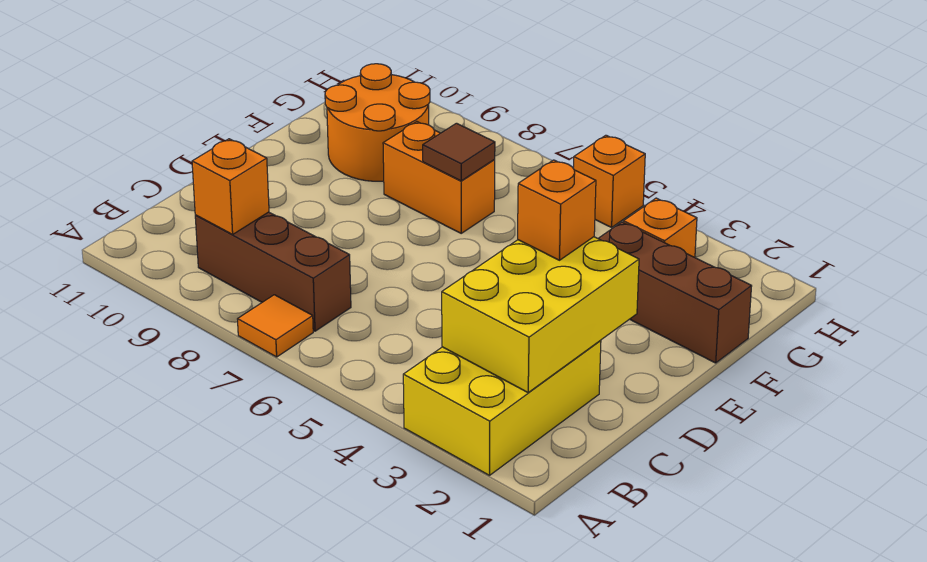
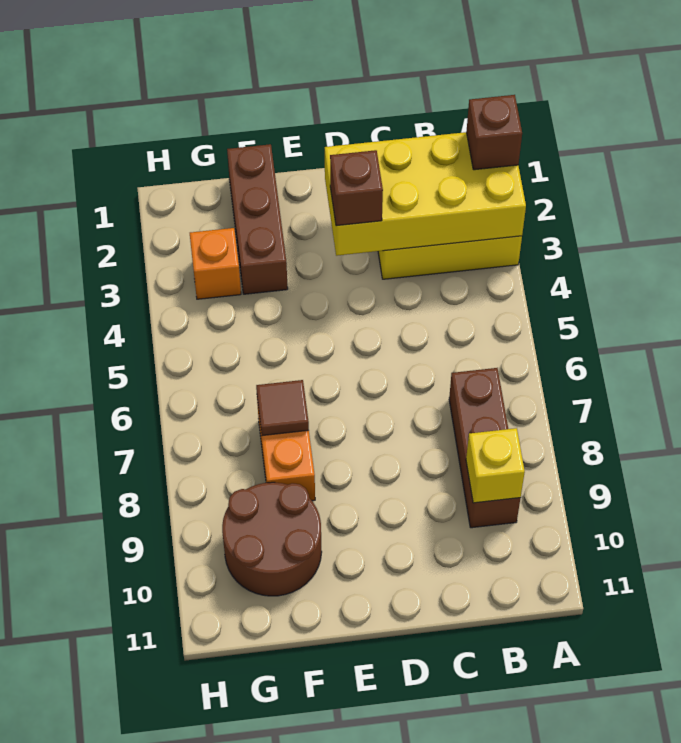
none -> brown 1x1 brick [466,95,522,170]
orange 1x1 tile [238,295,313,357] -> none
yellow 2x3 brick [442,237,639,392] -> yellow 2x4 brick [325,132,526,256]
orange 1x1 brick [192,139,269,234] -> yellow 1x1 brick [466,428,525,503]
orange 1x1 brick [518,160,596,260] -> brown 1x1 brick [330,150,383,226]
orange 2x2 round brick [325,64,430,181] -> brown 2x2 round brick [222,482,322,596]
orange 1x1 brick [573,135,645,227] -> none

